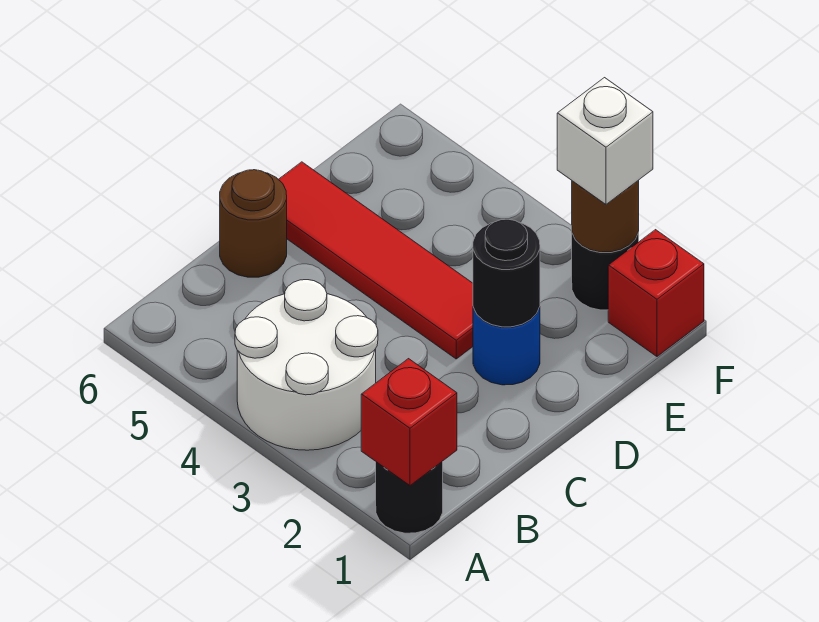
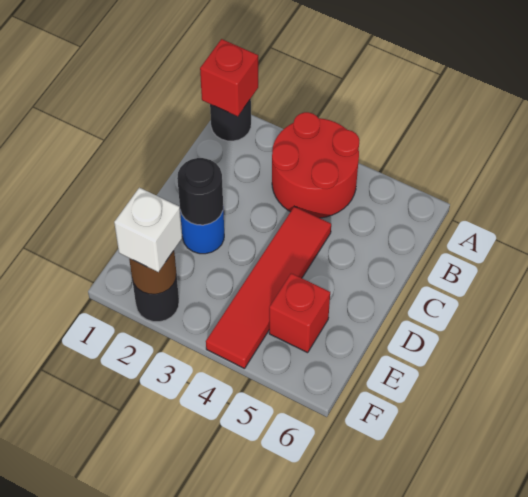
white 2x2 round brick [235,280,378,450] -> red 2x2 round brick [272,112,359,218]
brown 1x1 round brick [220,170,287,277] -> none
red 1x4 tile [278,162,473,359] -> red 1x4 tile turned to [206,207,331,369]
red 1x1 brick [608,230,704,356] -> red 1x1 brick moved to [269,273,330,353]

